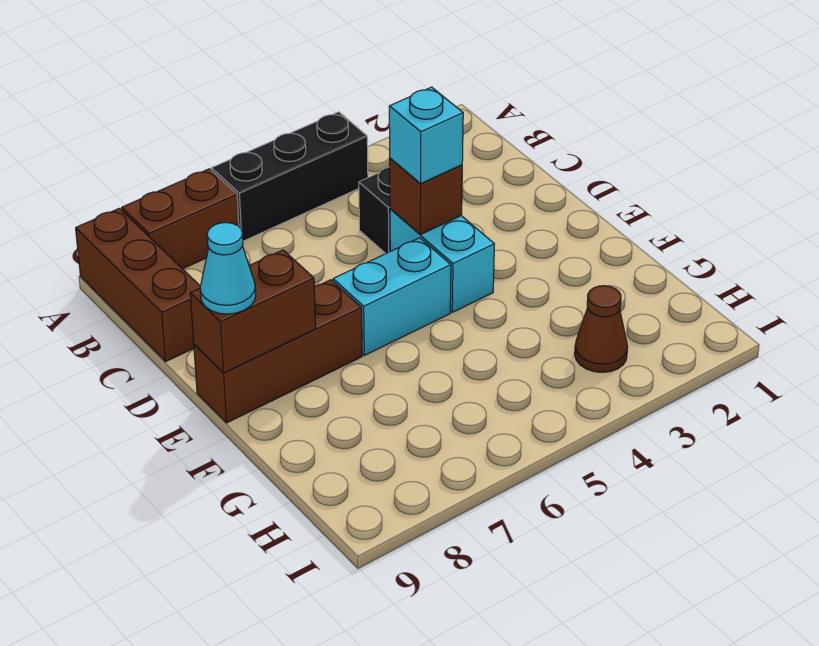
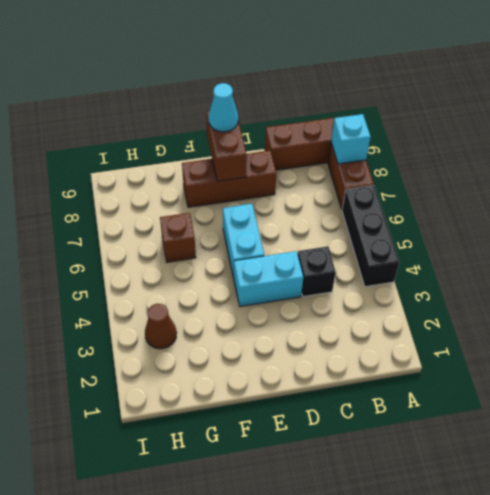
brown 1x1 brick [390,158,462,235] -> brown 1x1 brick moved to [160,213,196,262]
cyan 1x1 brick [389,87,463,184] -> cyan 1x1 brick moved to [331,114,371,164]
brown 1x3 brick [194,280,362,423] -> brown 1x3 brick turned to [182,151,276,207]

